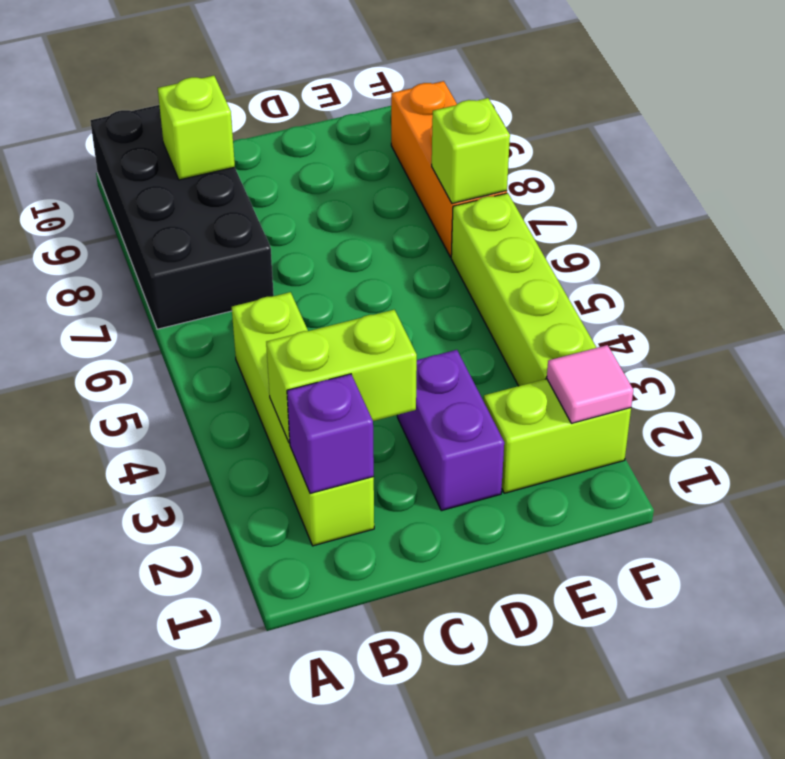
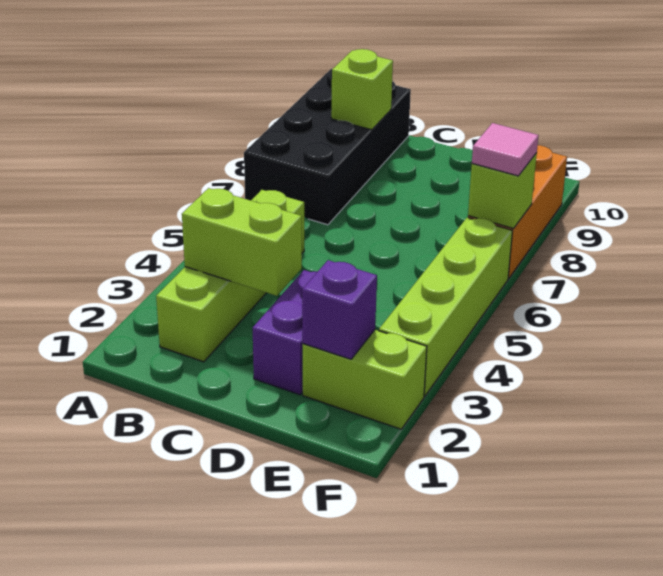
purple 1x1 brick [287,374,374,494] -> purple 1x1 brick moved to [302,260,377,359]
pink 1x1 tile [547,345,633,423] -> pink 1x1 tile moved to [472,123,539,176]

